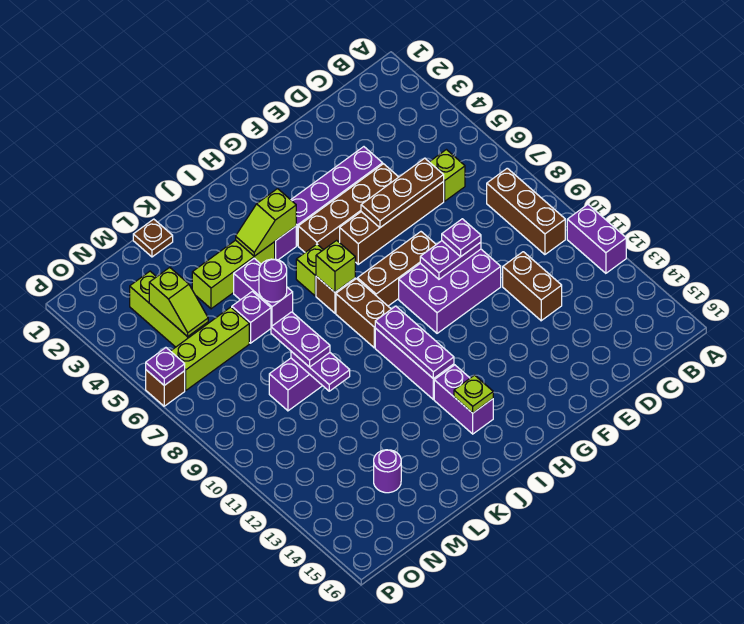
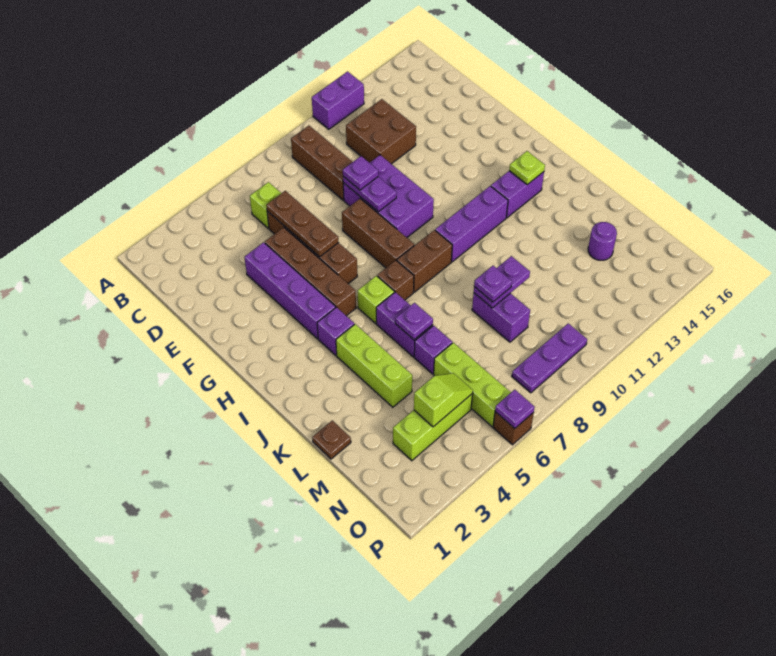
brown 1x3 brick [487,168,565,255] -> brown 1x3 brick turned to [291,126,352,200]
brown 1x2 brick [503,252,562,321] -> brown 2x2 brick [346,99,416,164]
lime 1x2 slope [236,189,296,256] -> none
lime 1x1 brick [316,240,355,292] -> none
purple 1x3 plate [375,306,454,379] -> purple 1x3 plate moved to [512,323,587,393]
purple 1x2 brick [234,259,293,327] -> purple 1x2 brick turned to [376,292,433,357]
purple 1x1 round brick [259,259,287,302] -> purple 1x1 plate [395,303,433,340]
purple 1x2 plate [271,312,330,367] -> purple 1x1 plate [474,266,512,302]

